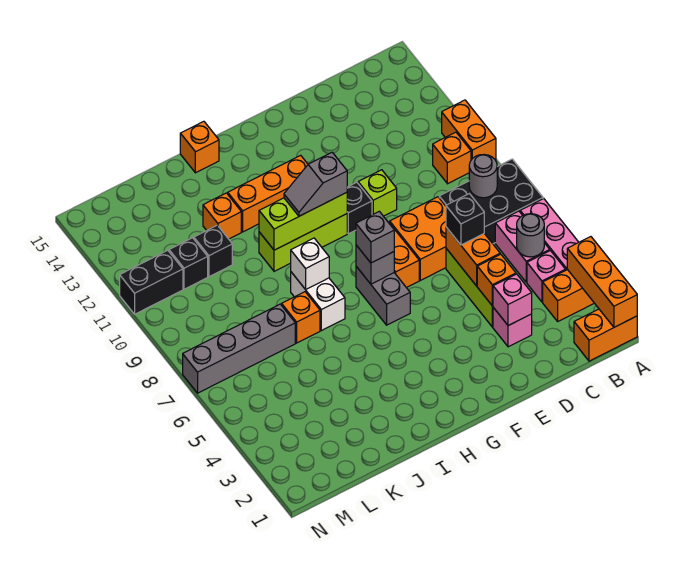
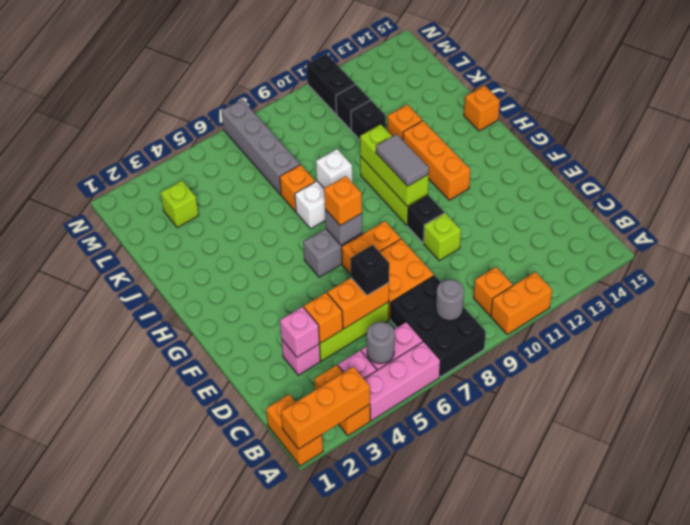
grey 1x1 brick [356,211,394,263] -> orange 1x1 brick [324,176,362,226]
grey 1x2 slope [284,153,347,216] -> grey 1x2 tile [376,134,429,186]
none -> lime 1x1 brick [161,181,199,228]

